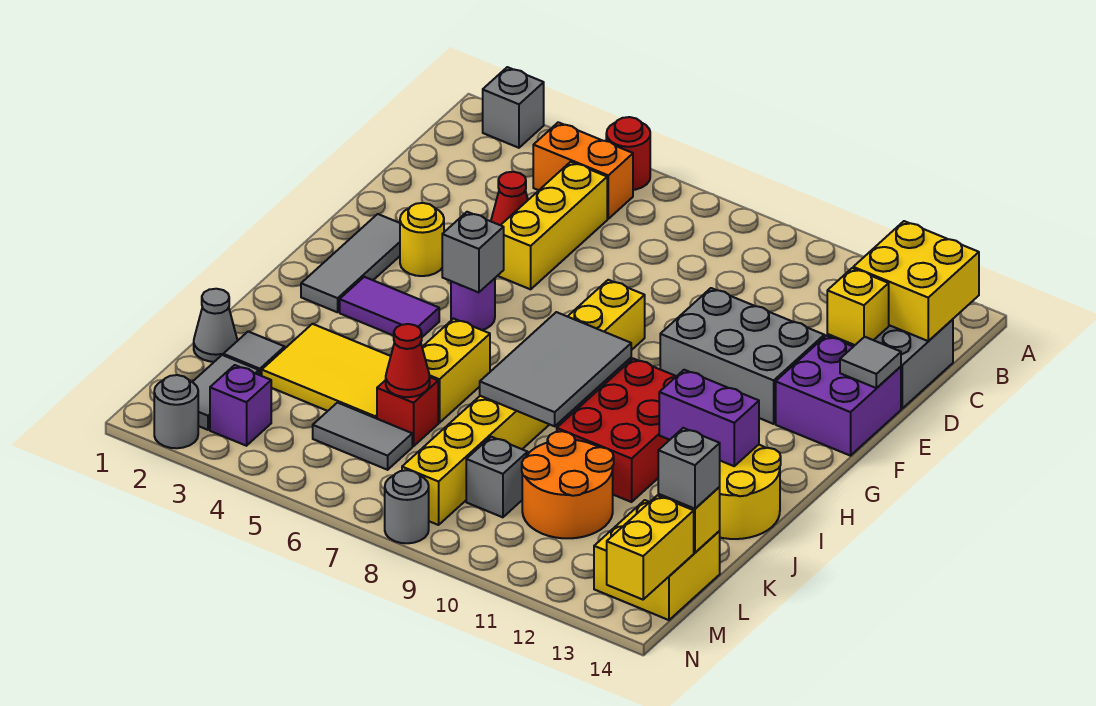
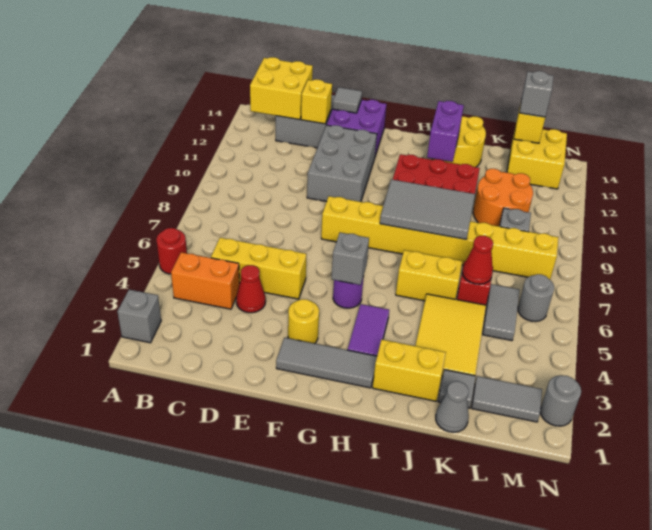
orange 1x2 brick [533,122,633,219] -> orange 1x2 brick turned to [171,252,240,309]
purple 1x1 brick [210,365,271,446] -> none
yellow 1x2 brick [607,495,694,600] -> yellow 1x2 brick moved to [373,340,446,401]
grey 1x1 round brick [385,470,429,543] -> grey 1x1 round brick moved to [518,274,554,321]

